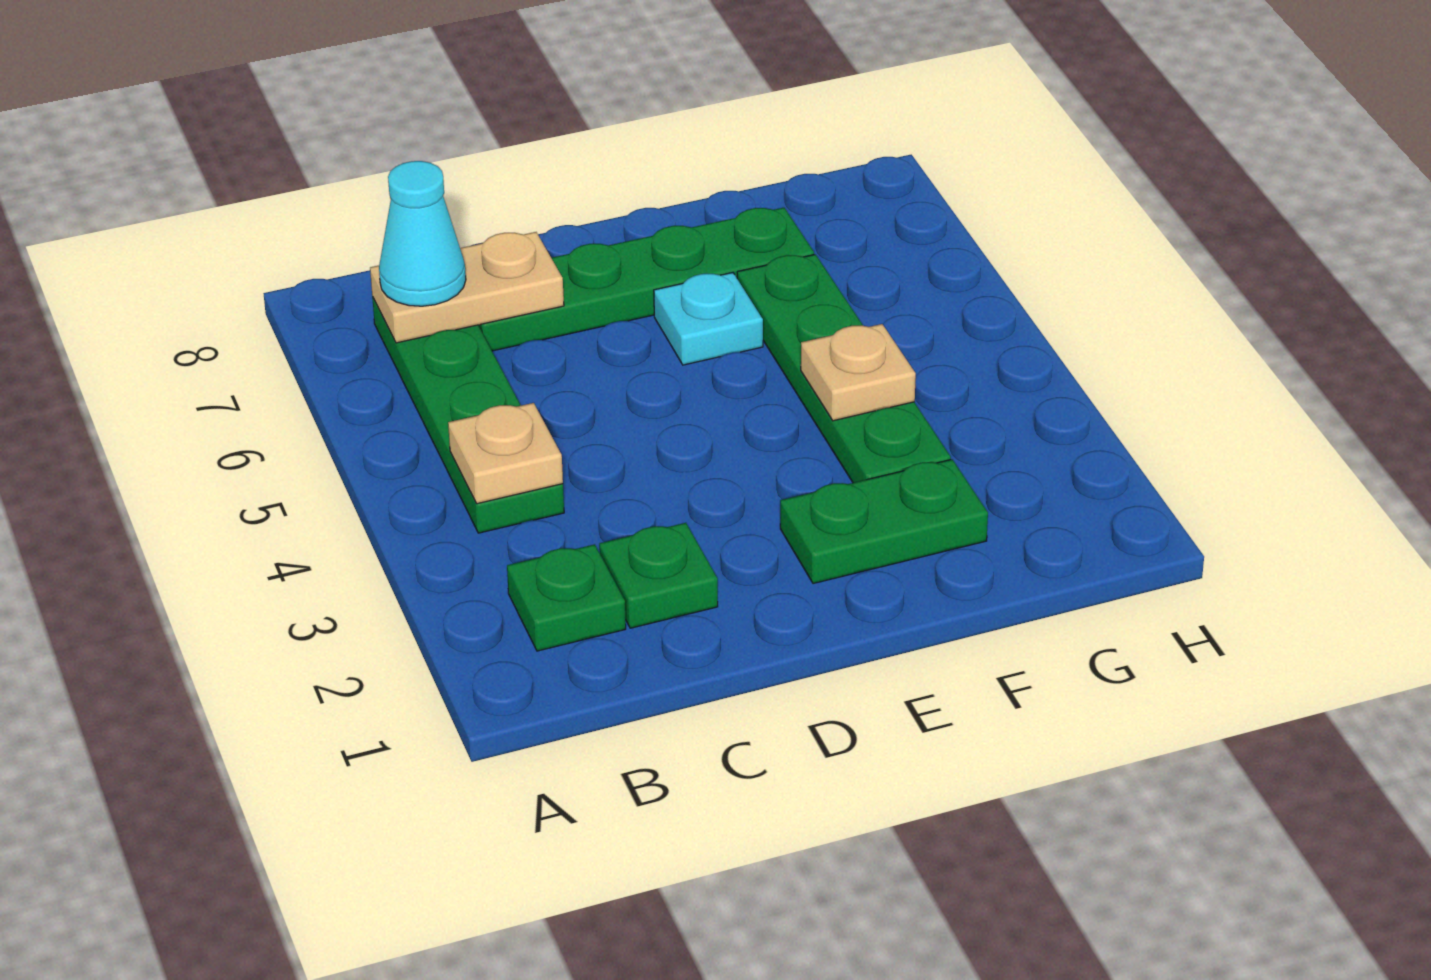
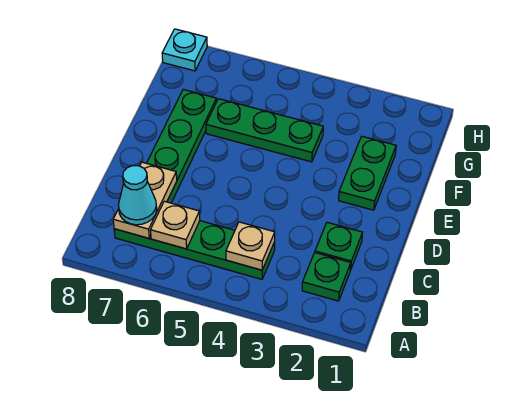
cyan 1x1 plate [654,273,763,365] -> cyan 1x1 plate moved to [162,29,207,71]
green 1x4 plate [737,254,951,483] -> green 1x3 plate [206,99,323,162]
tan 1x1 plate [801,324,916,421] -> tan 1x1 plate moved to [151,201,200,249]

